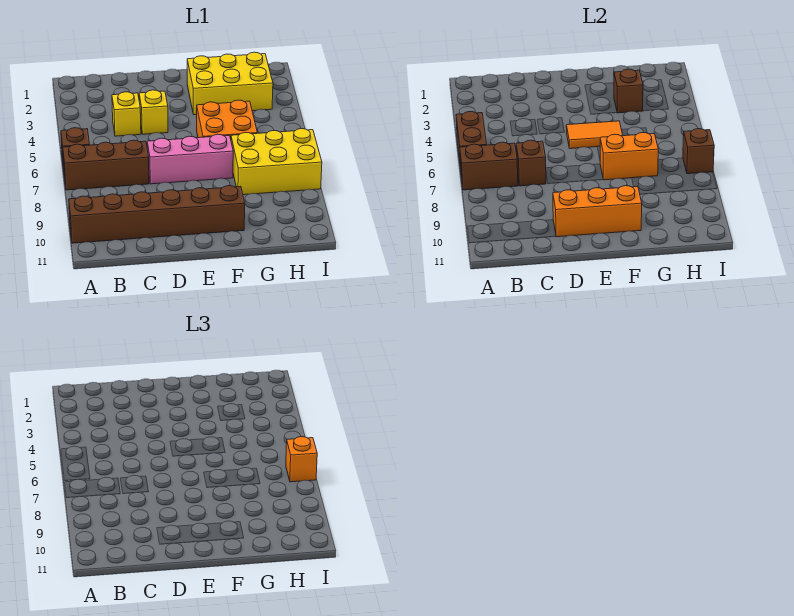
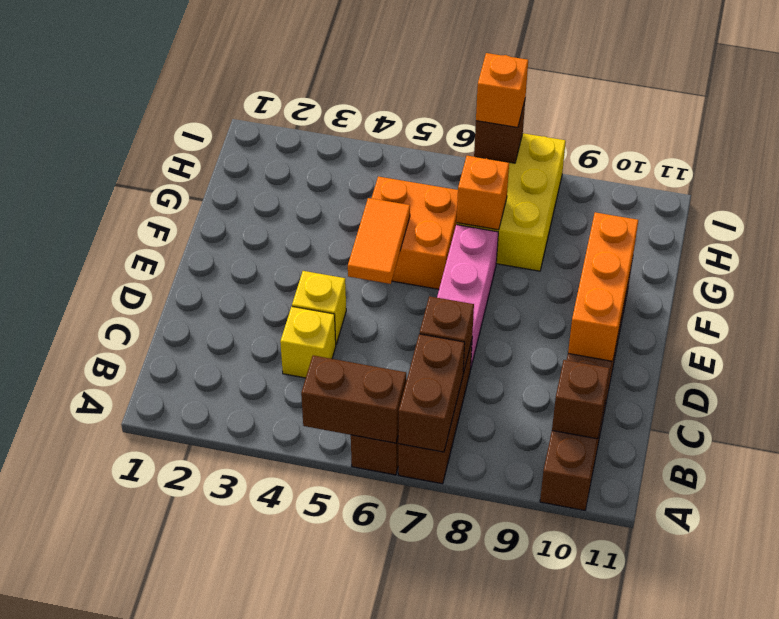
yellow 2x3 brick [187,52,273,115] -> none
orange 1x2 brick [600,132,658,180] -> orange 1x1 brick [457,156,509,230]
brown 1x1 brick [614,69,643,113] -> brown 1x1 brick moved to [552,360,610,439]

